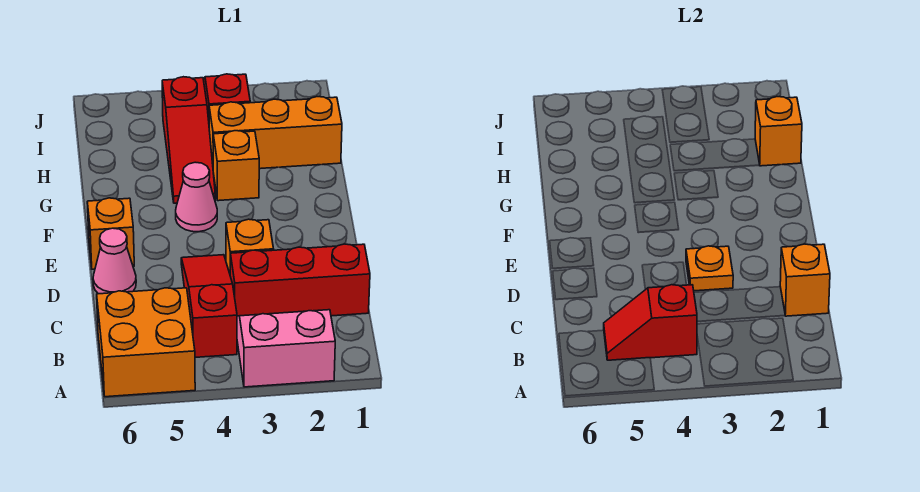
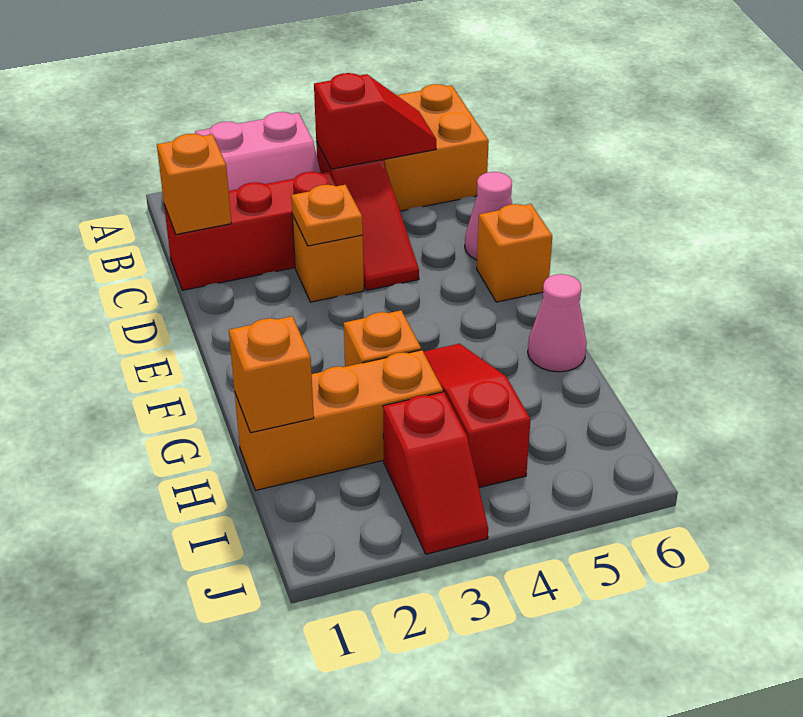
pink 1x1 cone [176,162,217,232] -> pink 1x1 cone moved to [528,274,587,372]

